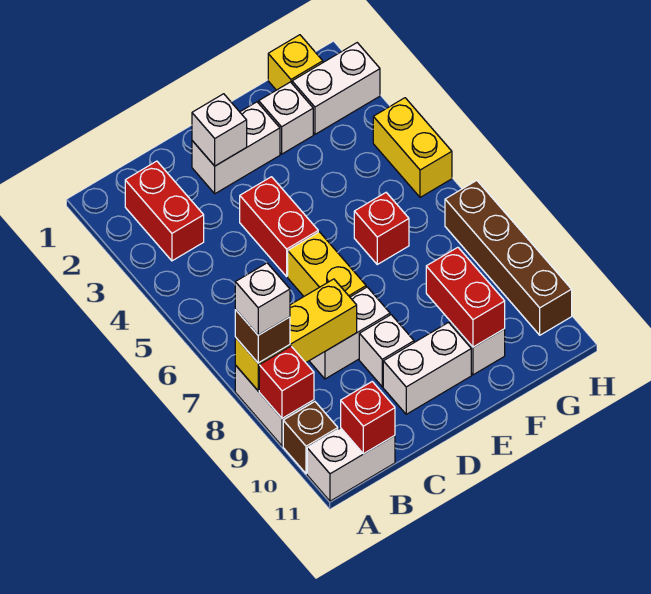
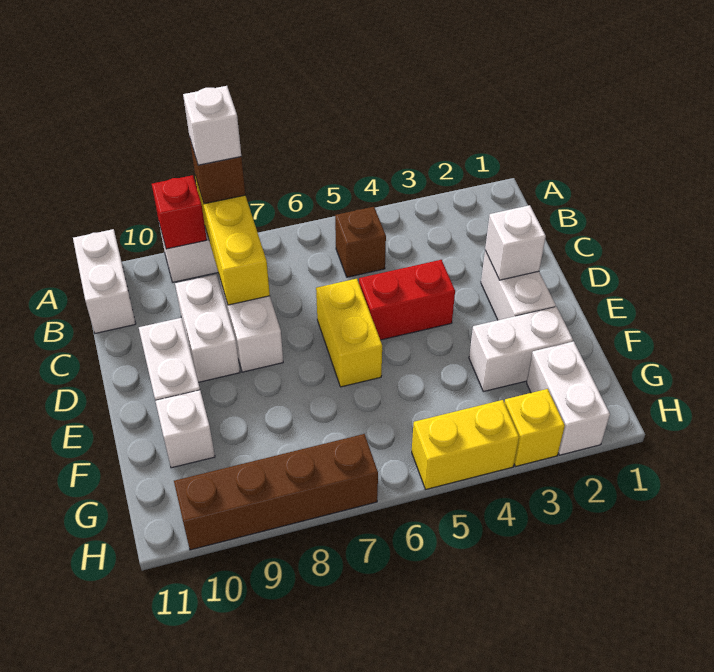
brown 1x1 brick [283,402,338,474] -> brown 1x1 brick moved to [335,207,386,277]
red 1x2 brick [125,161,204,261] -> none
red 1x1 brick [341,382,395,454] -> none
yellow 1x2 brick [288,232,366,297] -> yellow 1x2 brick turned to [316,279,382,387]
white 1x1 brick [359,315,414,387] -> white 1x2 brick [175,274,240,382]
white 1x1 brick [259,82,313,154] -> white 1x2 brick [469,307,573,392]
red 1x1 brick [354,193,409,264] -> none
red 1x2 brick [426,247,505,347] -> none
yellow 1x1 brick [268,35,323,90] -> yellow 1x1 brick moved to [505,389,565,467]

